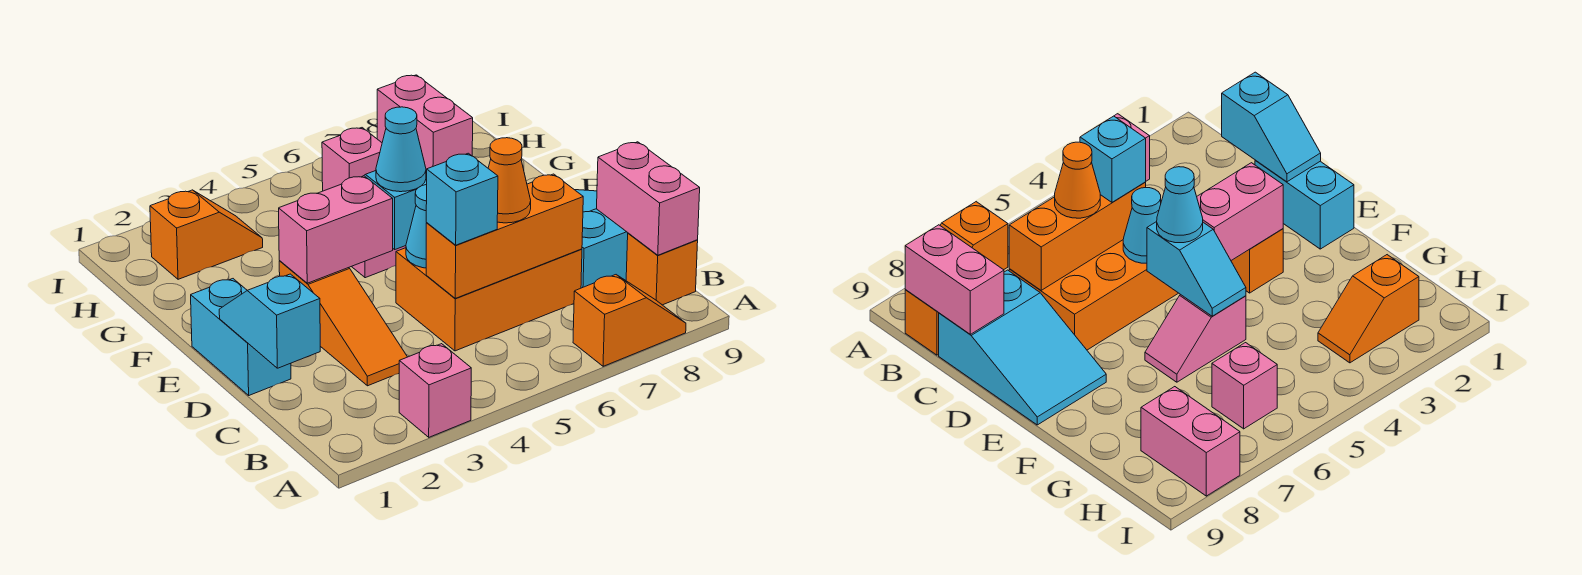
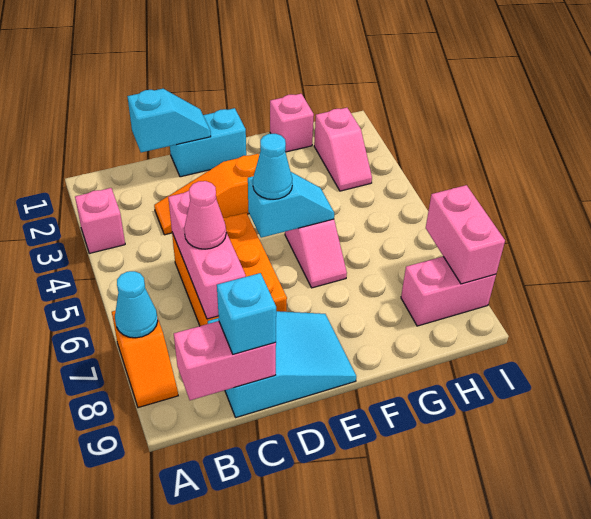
orange 1x1 brick [626,233,698,305] -> none
orange 1x3 brick [426,174,583,298] -> pink 1x3 brick [168,191,246,319]
cyan 1x1 brick [426,153,498,245] -> cyan 1x1 brick moved to [217,273,276,354]
orange 1x1 cone [488,138,531,223] -> pink 1x1 cone [184,181,226,249]
cyan 1x1 cone [406,185,427,268] -> cyan 1x1 cone moved to [115,271,158,338]
pink 1x2 brick [279,176,393,283] -> pink 1x2 brick moved to [426,185,505,284]
orange 1x2 slope [150,190,263,279] -> pink 1x2 slope [314,108,372,191]
pink 1x1 brick [322,128,382,191] -> pink 1x1 brick moved to [270,94,314,152]

